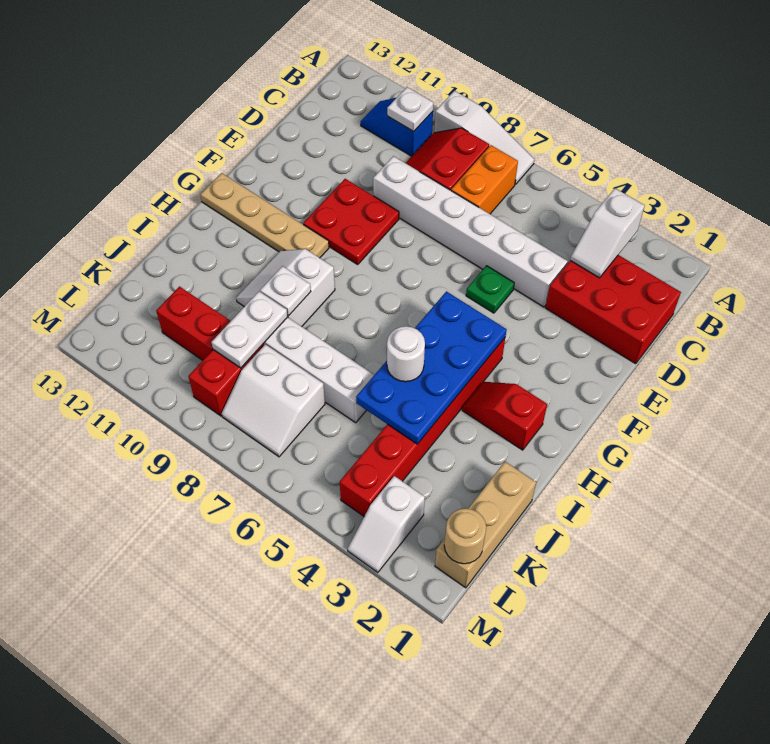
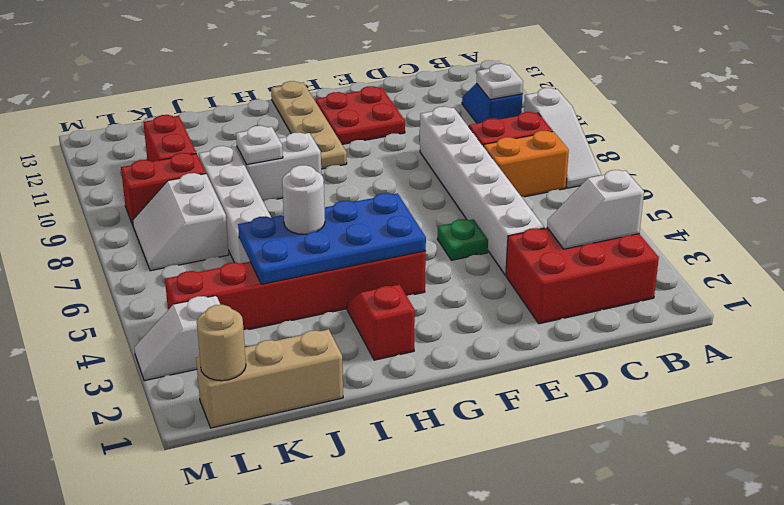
red 2x3 brick [545,255,681,364] -> red 2x3 brick turned to [506,228,659,324]
red 2x2 plate [303,179,399,264] -> red 2x2 plate moved to [315,86,405,144]
white 1x2 plate [212,292,288,368] -> none

